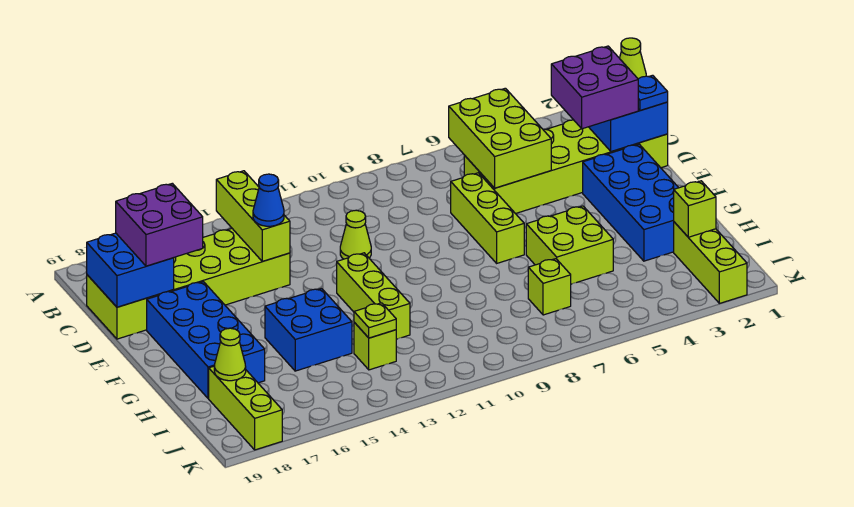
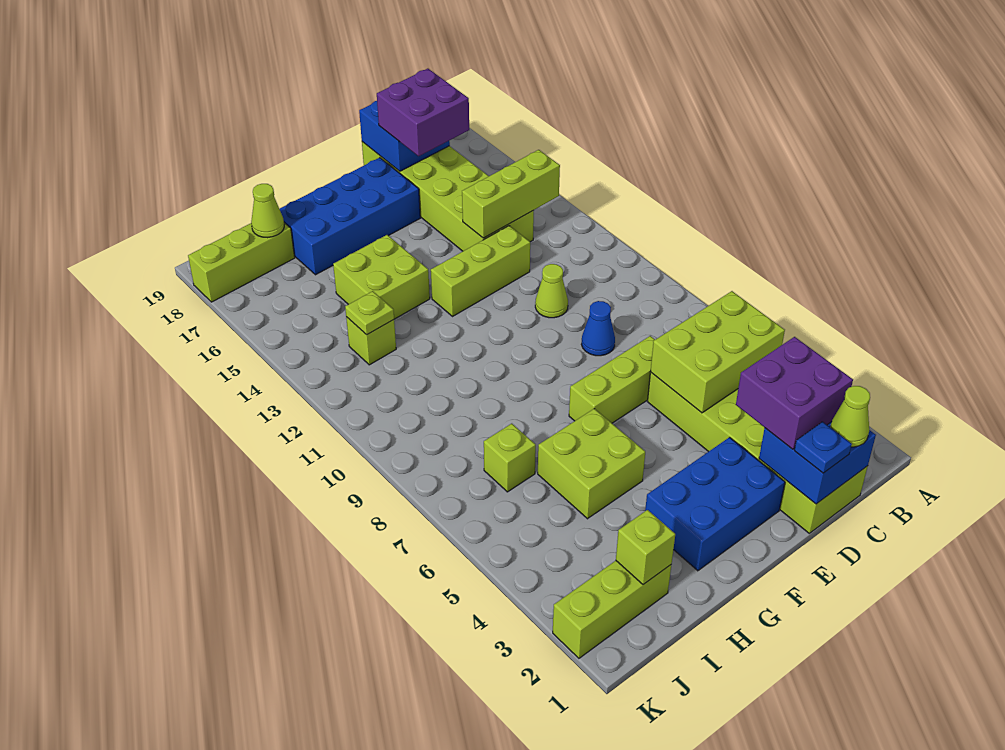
blue 1x1 cone [253,174,284,226] -> blue 1x1 cone moved to [581,301,615,356]
blue 2x4 brick [583,144,679,261] -> blue 2x3 brick [645,437,785,571]
lime 1x3 brick [337,253,410,339] -> lime 1x3 brick moved to [431,226,530,316]
blue 2x2 brick [265,288,352,371] -> lime 2x2 brick [333,235,430,319]

